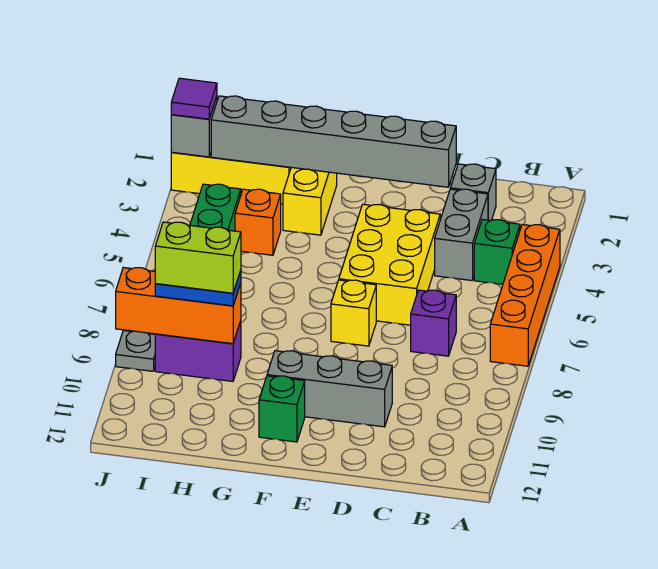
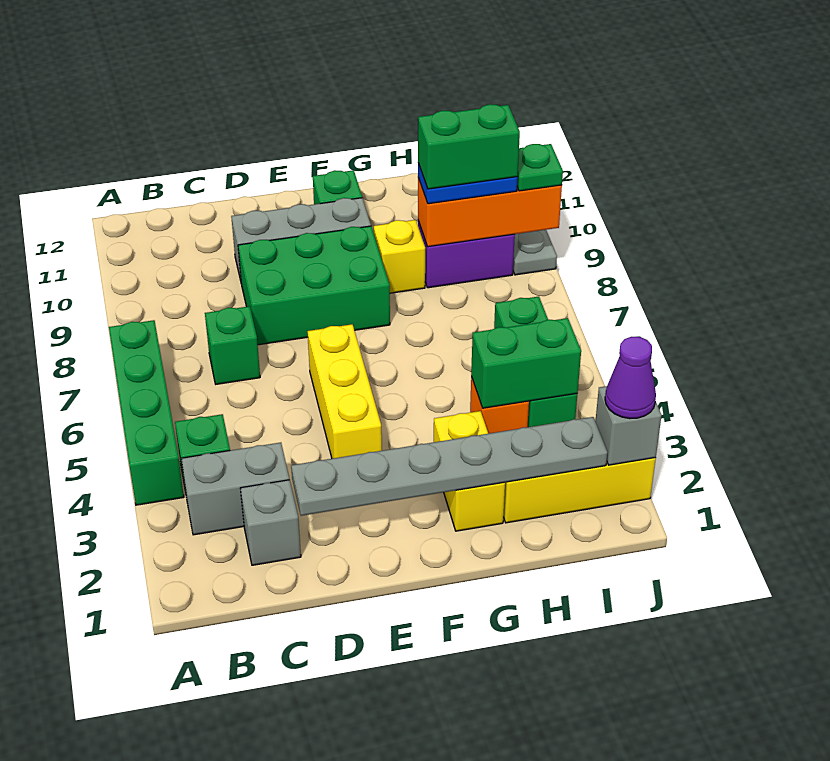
orange 1x4 brick [490,225,560,366] -> green 1x4 brick [109,320,184,505]
grey 1x2 brick [435,189,488,280] -> grey 1x2 brick turned to [181,443,289,535]
purple 1x1 brick [411,290,456,356] -> green 1x1 brick [205,306,260,384]
grey 1x6 brick [211,96,456,187] -> grey 1x6 plate [291,417,607,516]
yellow 2x3 brick [339,204,440,325] -> yellow 1x3 brick [308,324,382,459]
none -> green 2x3 brick [238,226,390,345]
yellow 1x1 brick [331,280,376,346] -> yellow 1x1 brick moved to [374,220,425,293]
none -> green 1x2 brick [471,318,581,408]
lime 1x2 brick [155,222,241,293] -> green 1x2 brick [418,104,520,189]
purple 1x1 tile [171,78,217,119] -> purple 1x1 cone [605,337,656,419]
none -> green 1x1 plate [517,144,563,191]

